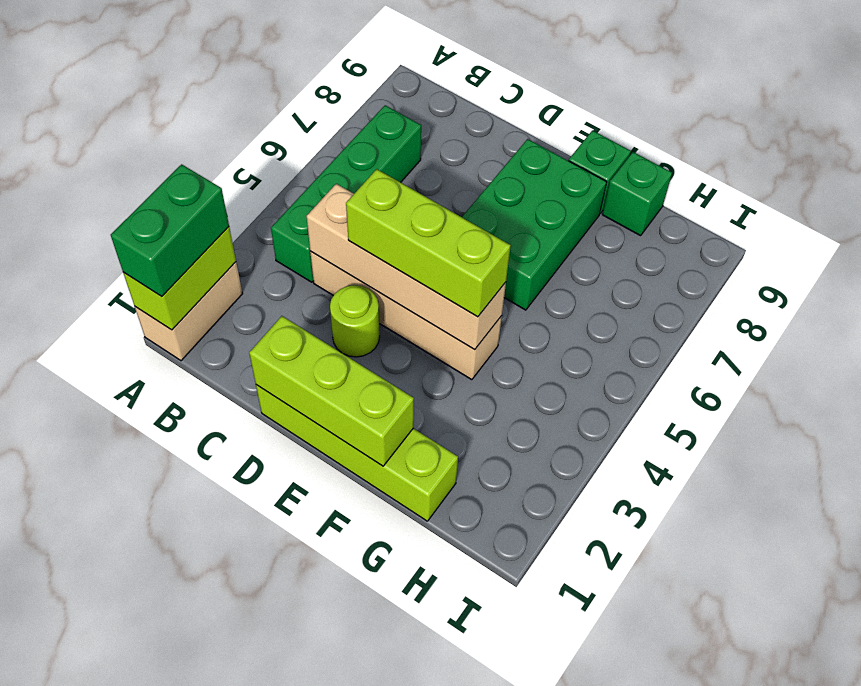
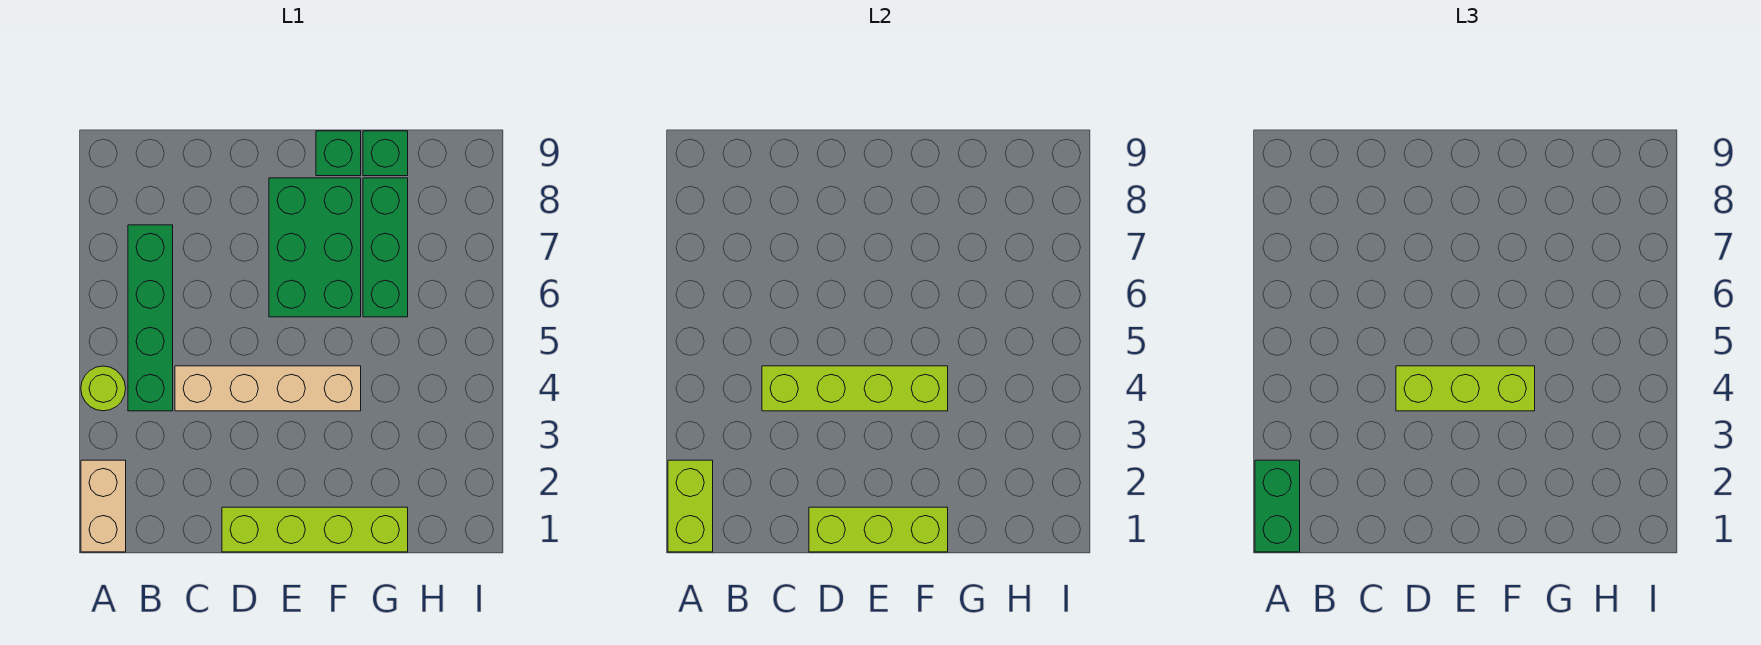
tan 1x4 brick [307,184,506,350] -> lime 1x4 brick [762,366,948,411]
lime 1x1 round brick [330,285,380,357] -> lime 1x1 round brick moved to [81,366,126,411]
none -> green 1x3 brick [363,178,408,317]

